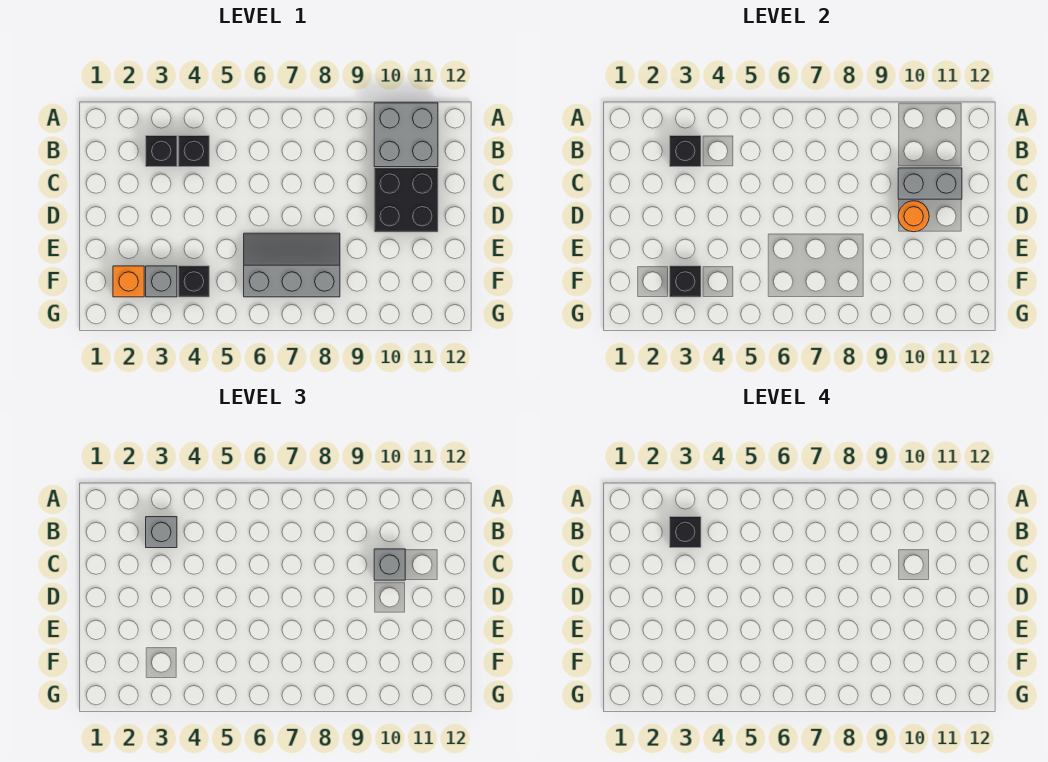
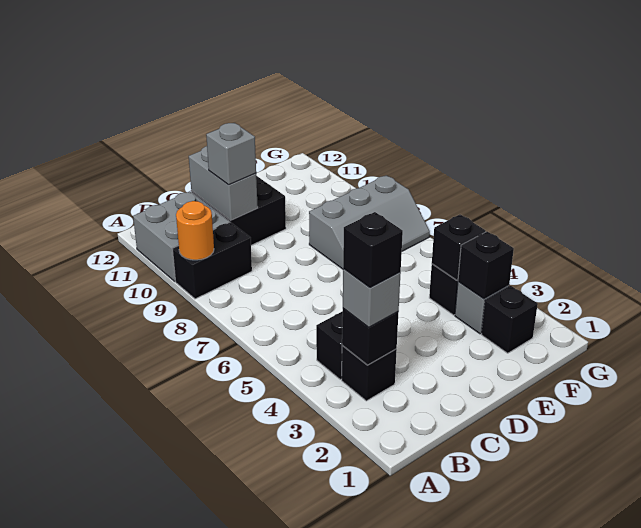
none -> black 1x2 brick [173,222,252,299]
orange 1x1 round brick [898,201,929,232] -> orange 1x1 round brick moved to [176,201,214,260]
grey 2x3 slope [244,233,340,297] -> grey 2x3 slope turned to [309,175,430,269]
orange 1x1 brick [113,266,144,297] -> black 1x1 brick [481,286,538,353]
none -> black 1x1 brick [432,215,486,280]

